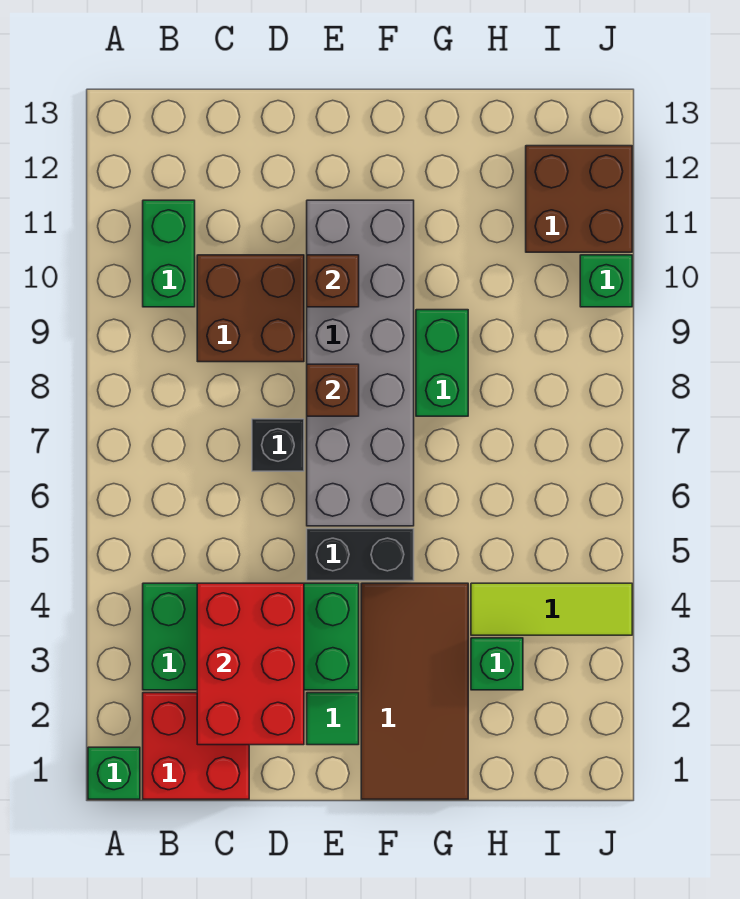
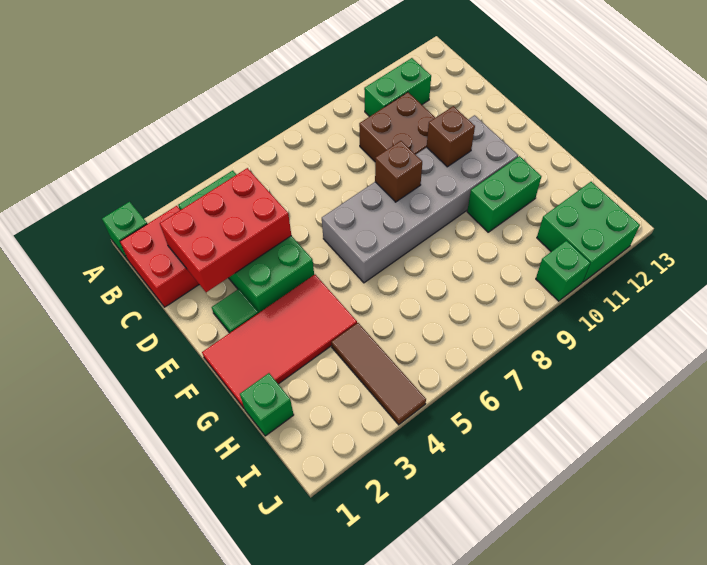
black 1x1 brick [252,419,304,471] -> none
black 1x2 brick [307,529,414,581] -> none
brown 2x4 tile [361,583,468,799] -> red 2x4 tile [202,275,357,408]
green 1x2 brick [416,310,468,416] -> green 1x2 brick moved to [467,156,541,232]
green 1x1 brick [471,638,523,690] -> green 1x1 brick moved to [240,373,294,436]
lime 1x3 tile [471,583,632,635] -> brown 1x3 tile [331,323,426,425]
brown 2x2 brick [526,146,632,252] -> green 2x2 brick [537,182,640,282]

